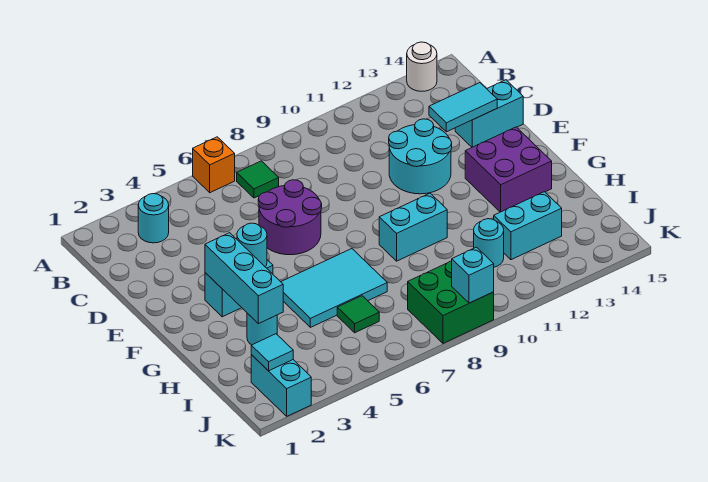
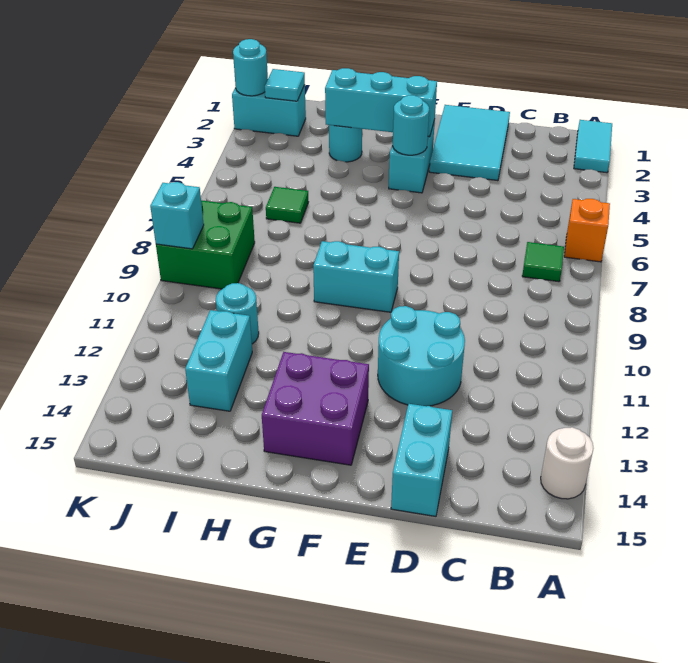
cyan 1x1 round brick [138,194,169,243] -> cyan 1x1 round brick moved to [233,39,268,96]
purple 2x2 round brick [258,180,322,255] -> none
cyan 1x2 tile [429,83,497,132] -> cyan 1x2 tile moved to [574,120,612,173]
cyan 2x3 tile [281,249,387,327] -> cyan 2x3 tile moved to [429,105,510,181]
cyan 1x2 brick [379,193,447,261] -> cyan 1x2 brick turned to [313,241,399,312]

